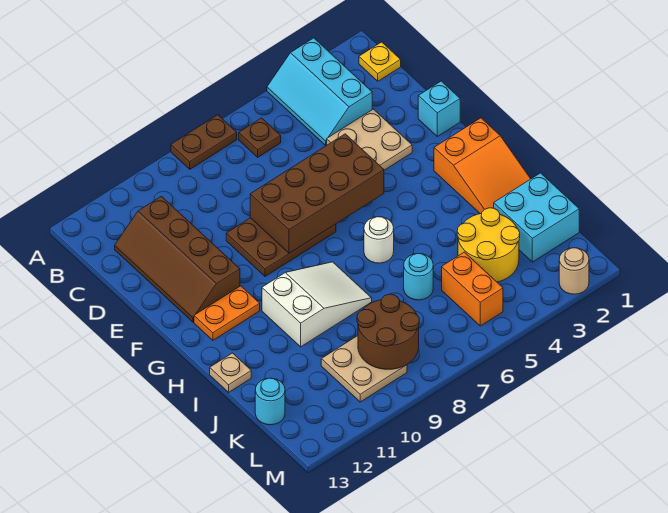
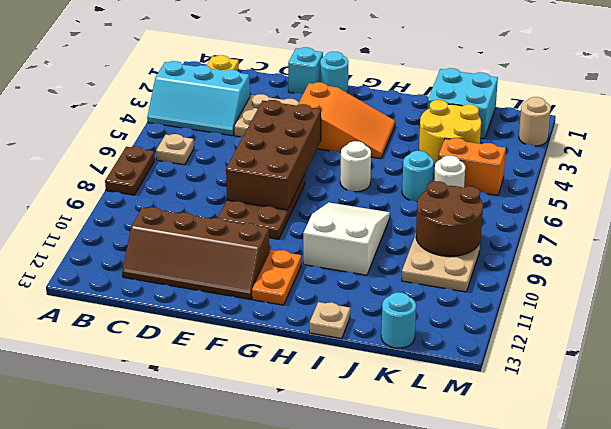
brown 1x1 plate [239,118,281,157] -> tan 1x1 plate [156,134,194,165]
none -> cyan 1x1 round brick [320,52,349,93]
orange 2x3 slope [434,118,531,214] -> orange 2x3 slope moved to [298,82,395,159]
none -> white 1x1 round brick [434,156,465,188]

